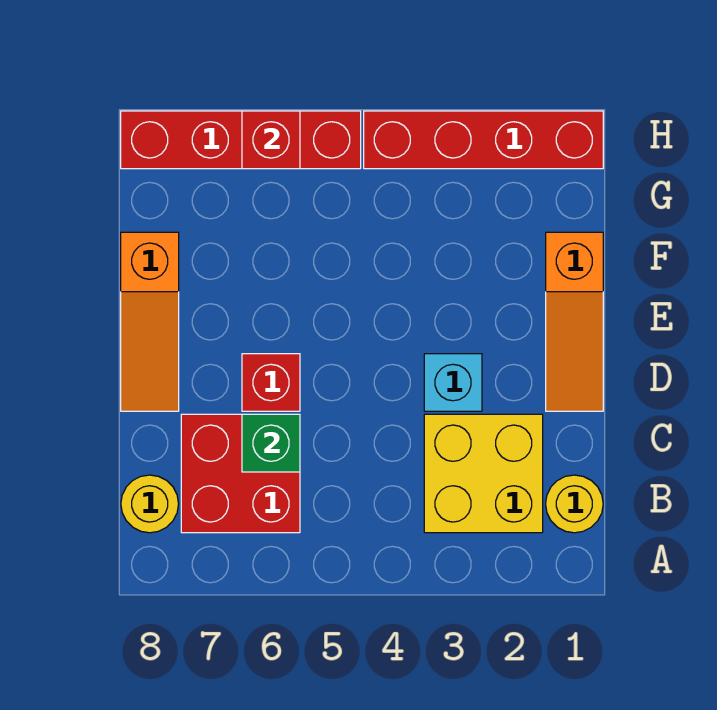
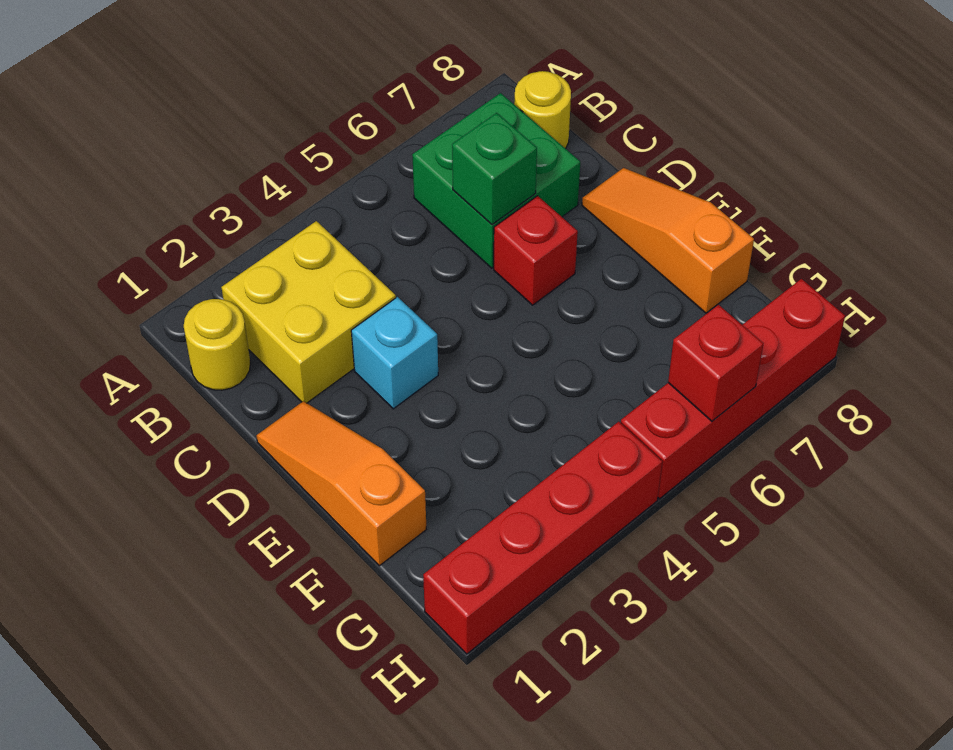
red 2x2 brick [181,414,300,533] -> green 2x2 brick [412,93,580,268]

